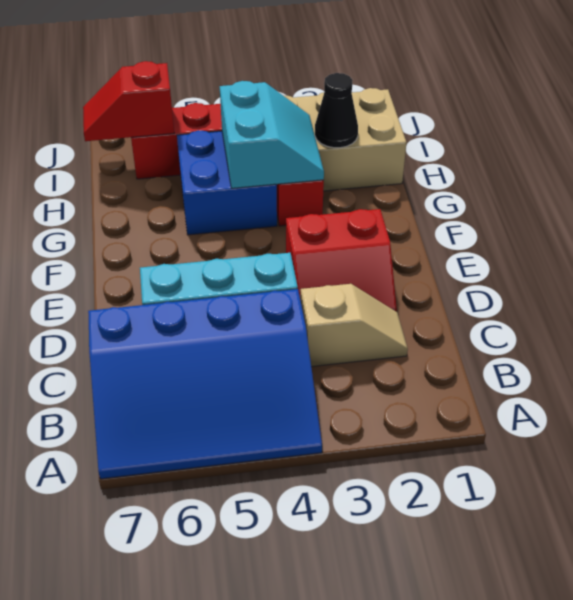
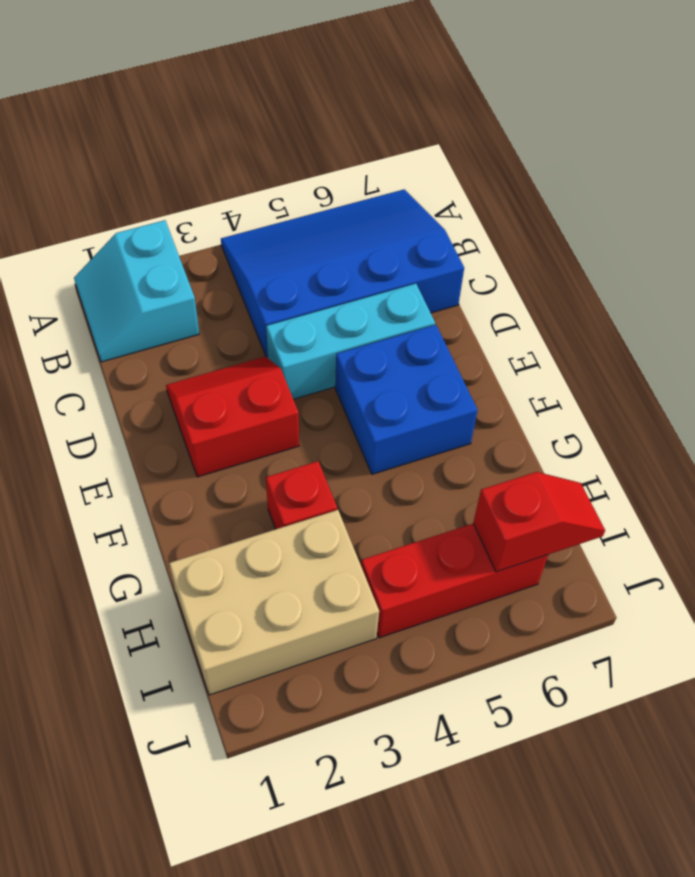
tan 1x2 slope [300,284,408,367] -> none
cyan 2x2 slope [220,81,324,188] -> cyan 2x2 slope moved to [74,220,199,362]
blue 2x2 brick [177,130,277,235] -> blue 2x2 brick moved to [335,325,478,474]
black 1x1 cone [315,73,358,148] -> none

